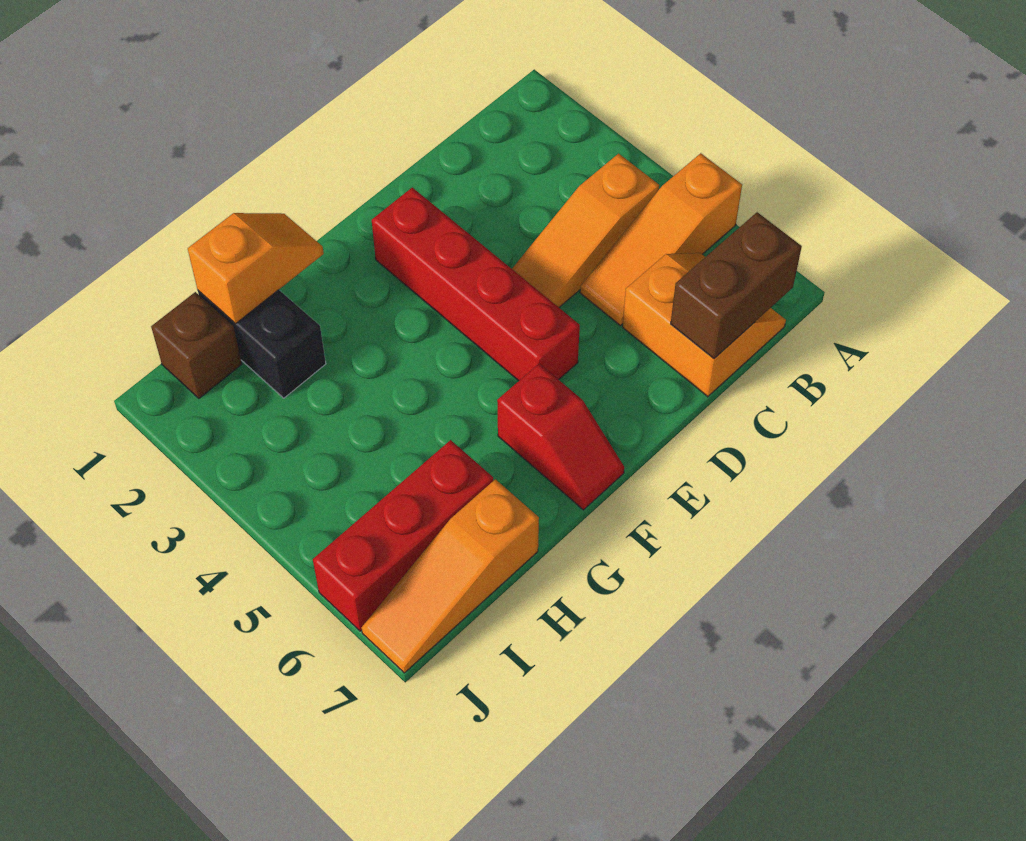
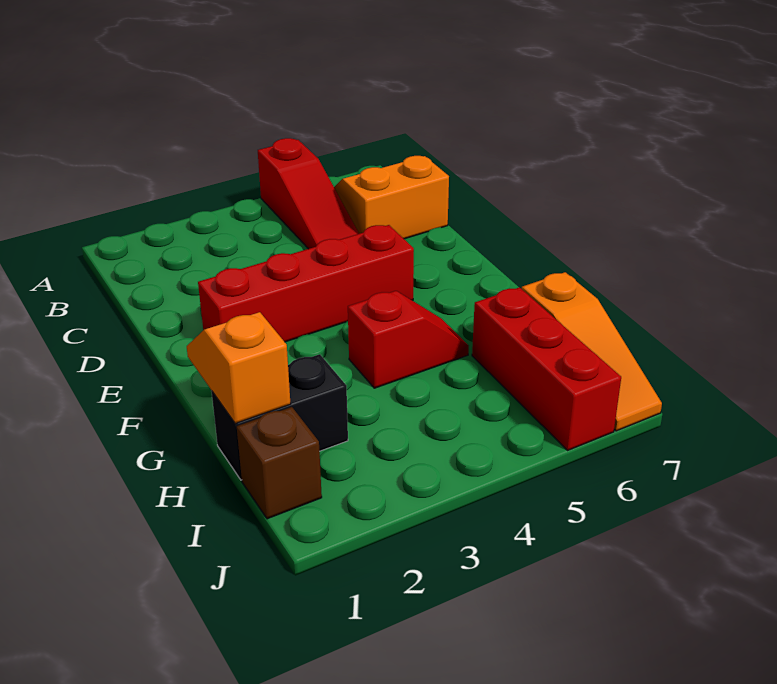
orange 1x3 slope [580,153,742,325] -> red 1x3 slope [258,138,359,249]
orange 1x3 slope [512,154,659,307] -> none
brown 1x2 brick [671,212,802,358] -> none
red 1x2 slope [497,364,624,510] -> red 1x2 slope moved to [348,291,469,388]

